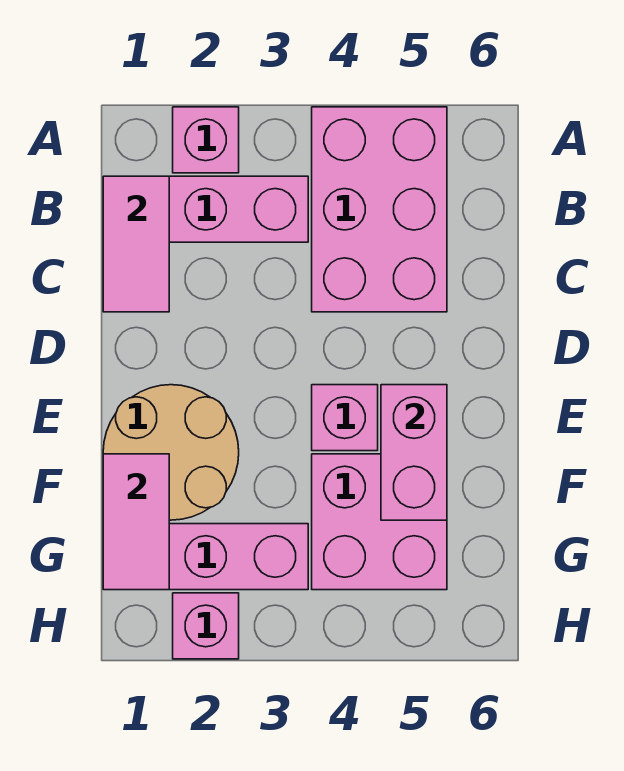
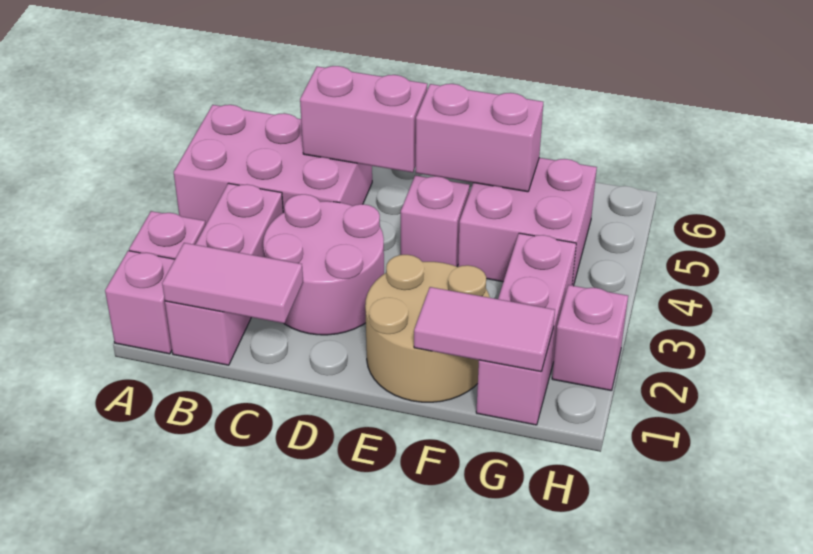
none -> pink 1x1 brick [105,251,175,354]
none -> pink 2x2 round brick [263,194,384,335]
none -> pink 1x2 brick [300,66,427,173]

